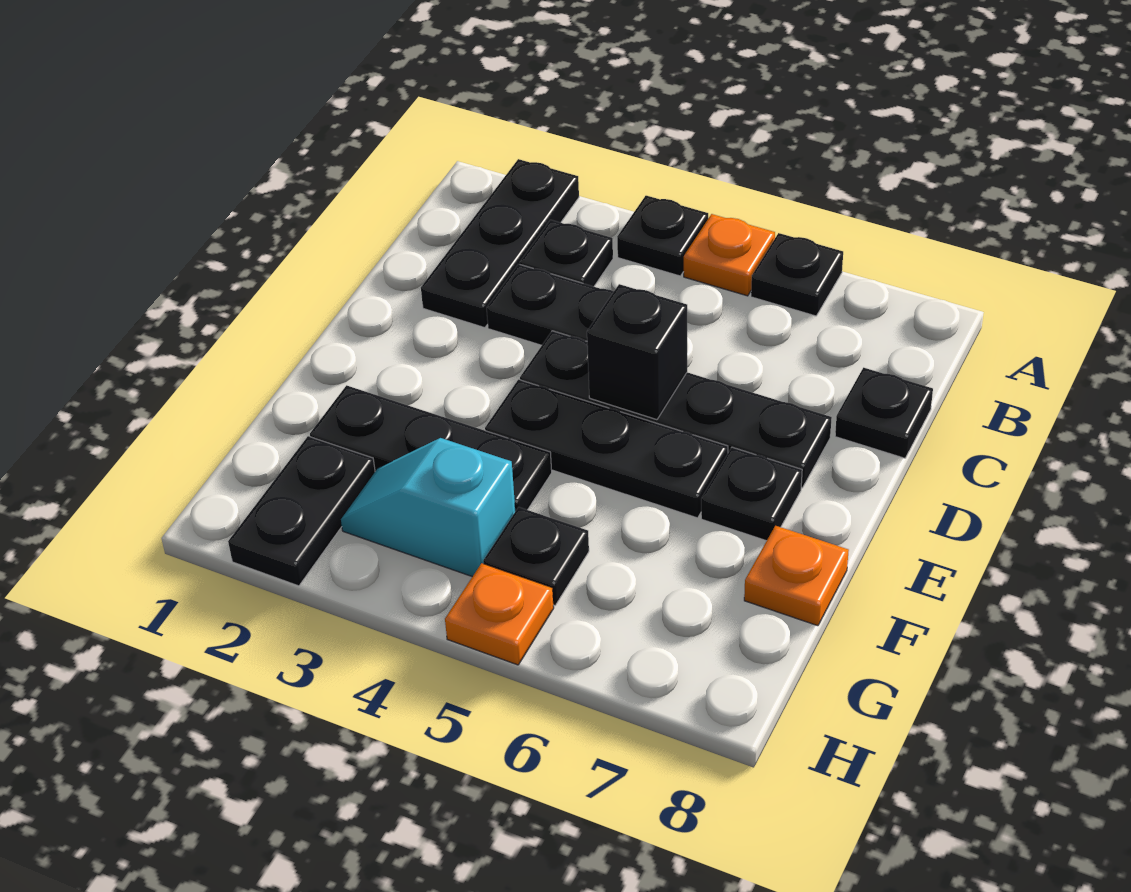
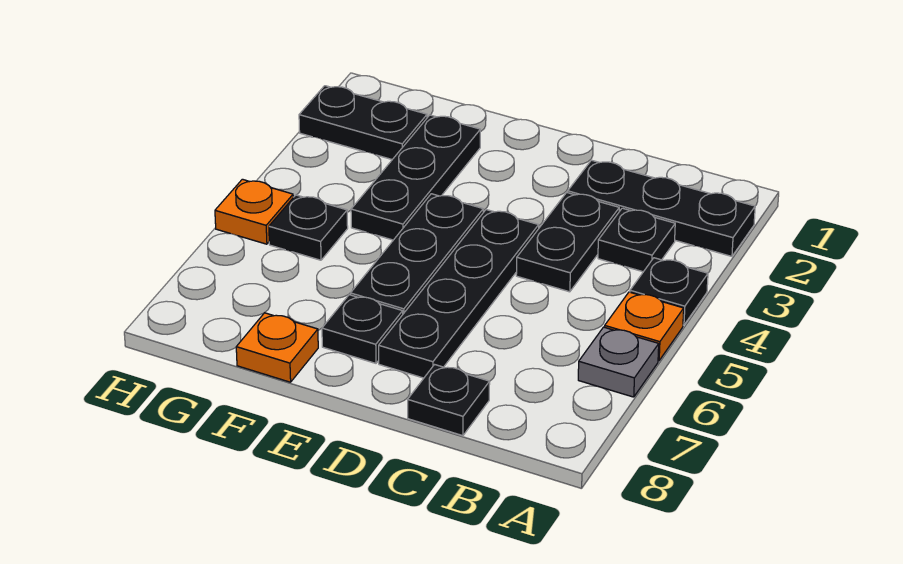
black 1x1 plate [751,233,843,316] -> grey 1x1 plate [578,327,659,397]
black 1x1 brick [587,284,687,420] -> none
cyan 1x2 slope [341,438,515,577] -> none

